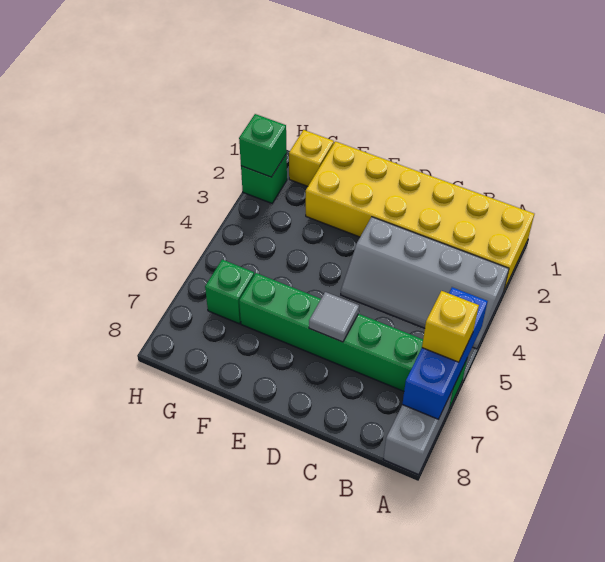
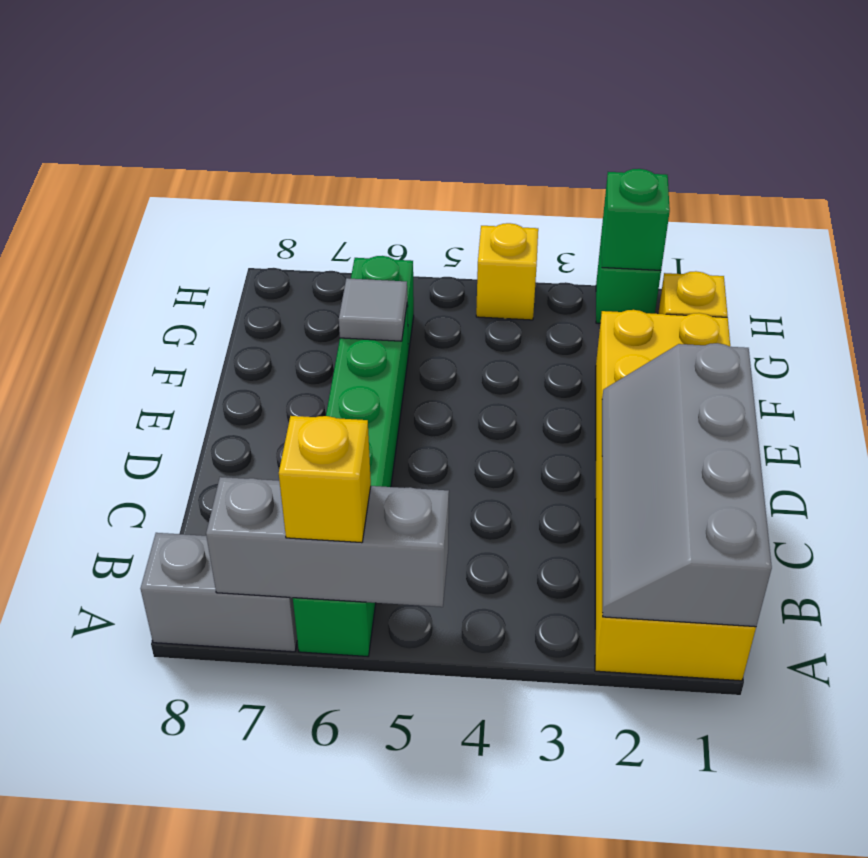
grey 2x4 slope [341,217,509,349] -> grey 2x4 slope moved to [602,343,772,627]
blue 1x3 brick [402,287,488,419] -> grey 1x3 brick [206,477,449,607]
grey 1x1 tile [309,292,359,342] -> grey 1x1 tile moved to [339,278,407,341]
none -> yellow 1x1 brick [476,223,538,320]

